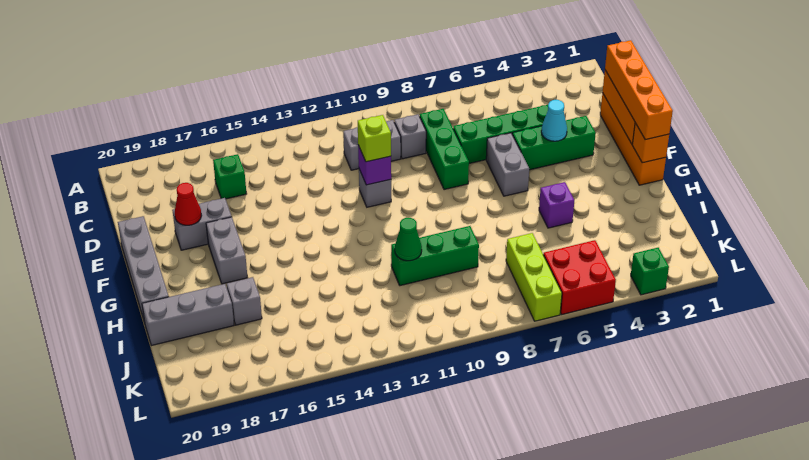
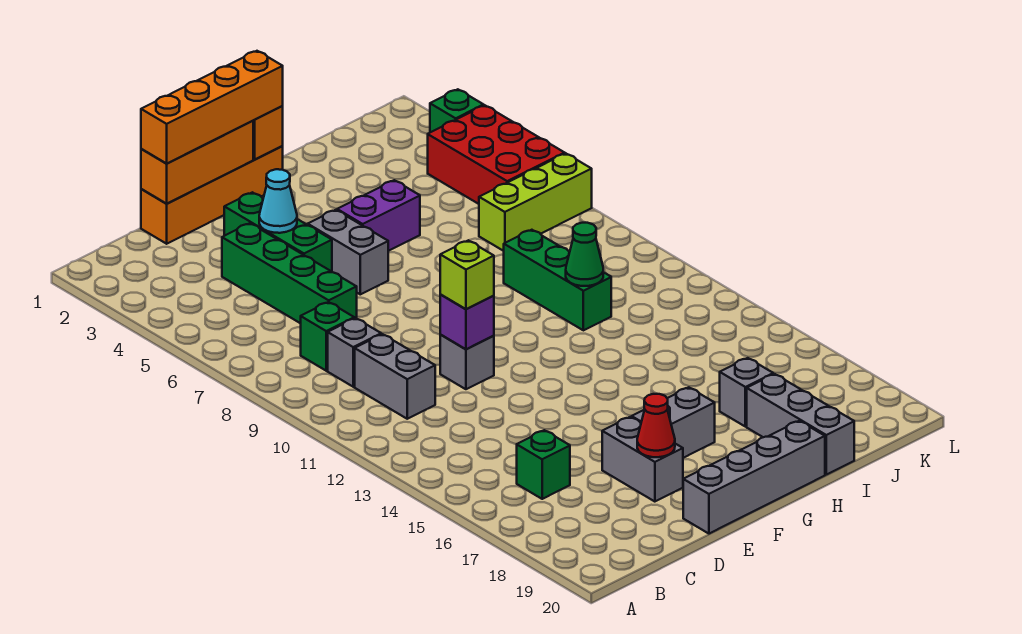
green 1x3 brick [420,109,469,190] -> green 1x1 brick [301,302,354,371]
grey 1x2 brick [486,133,529,196] -> grey 1x2 brick turned to [308,210,388,294]
purple 1x1 brick [539,182,574,228] -> purple 1x2 brick [337,180,420,251]
red 2x2 brick [543,240,616,315] -> red 2x3 brick [428,105,565,204]

